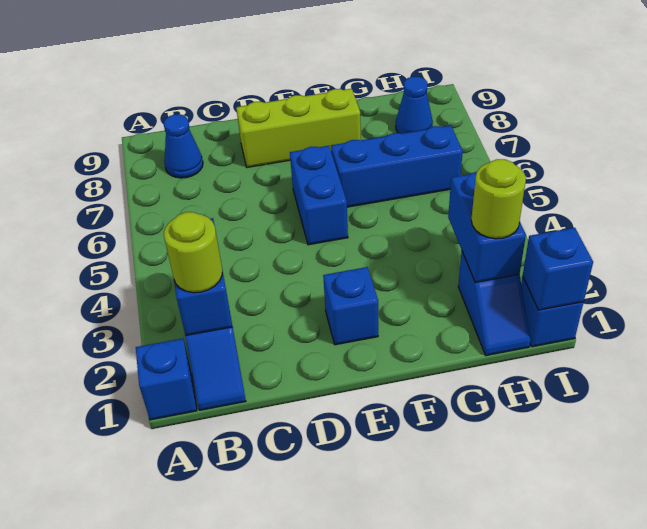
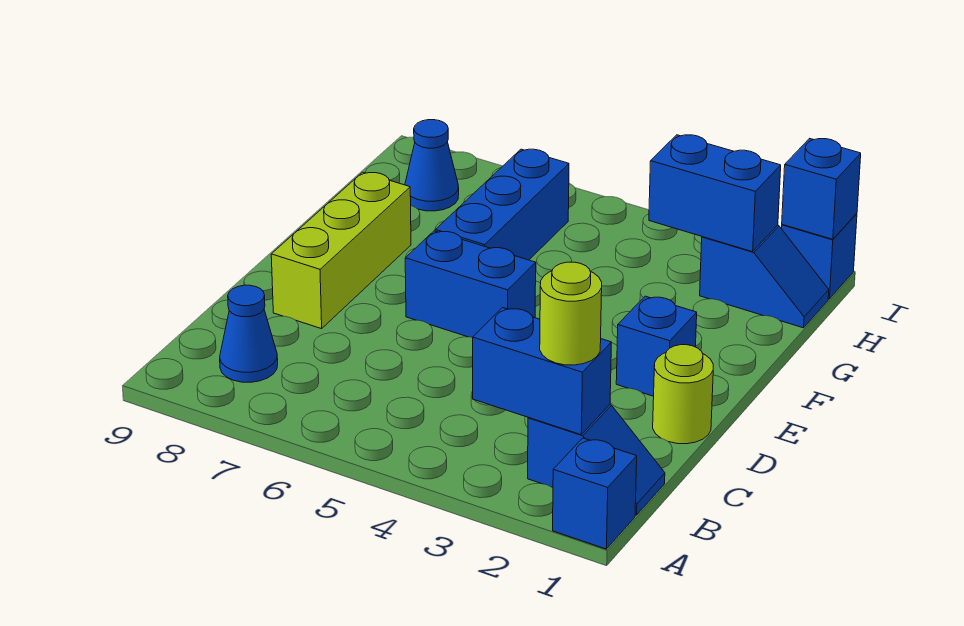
lime 1x1 round brick [471,159,526,239] -> lime 1x1 round brick moved to [653,345,713,444]

